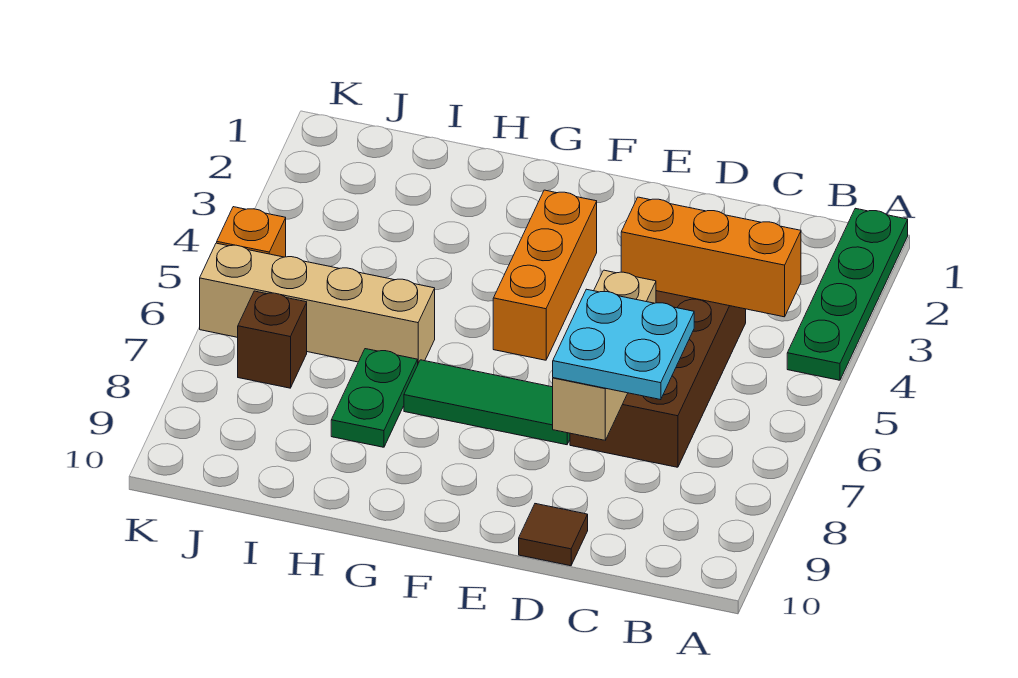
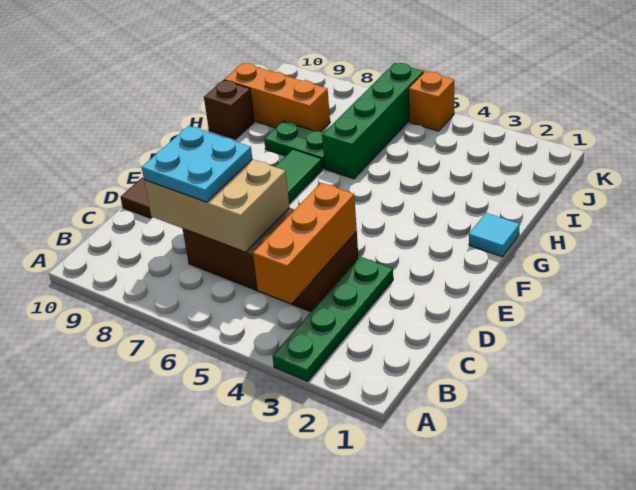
green 1x4 plate [787,208,908,380] -> green 1x4 plate turned to [272,257,393,381]
tan 1x3 brick [553,270,656,440] -> tan 2x3 brick [144,159,289,252]
orange 1x3 brick [493,190,597,360] -> orange 1x3 brick moved to [224,63,330,132]
none -> cyan 1x1 tile [469,213,520,257]
tan 1x4 brick [200,243,435,363] -> green 1x4 brick [322,63,423,179]
brown 1x1 brick [238,291,307,388] -> brown 1x1 brick moved to [204,80,254,139]

